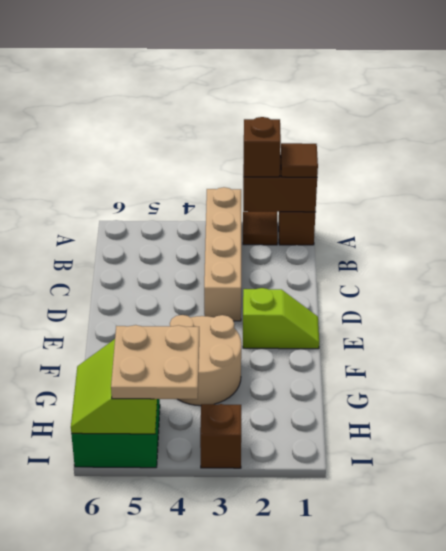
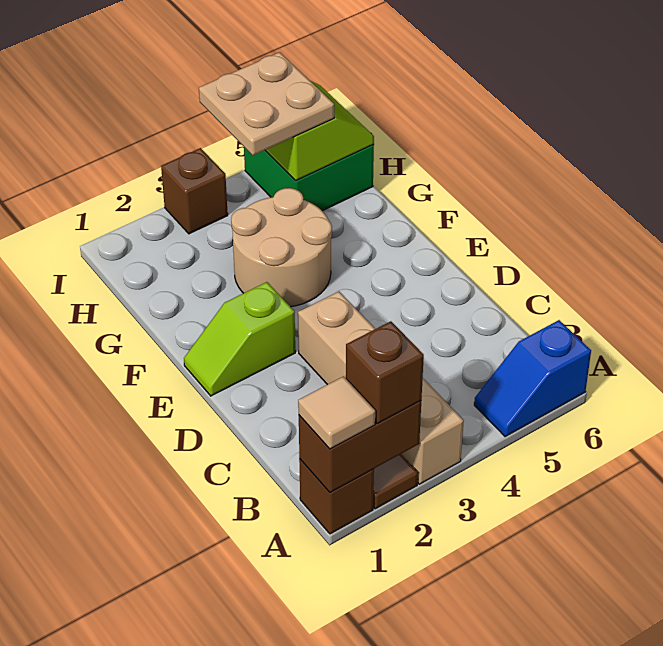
brown 1x1 tile [281,143,318,177] -> tan 1x1 tile [298,376,375,449]
none -> blue 1x2 slope [474,320,591,437]

